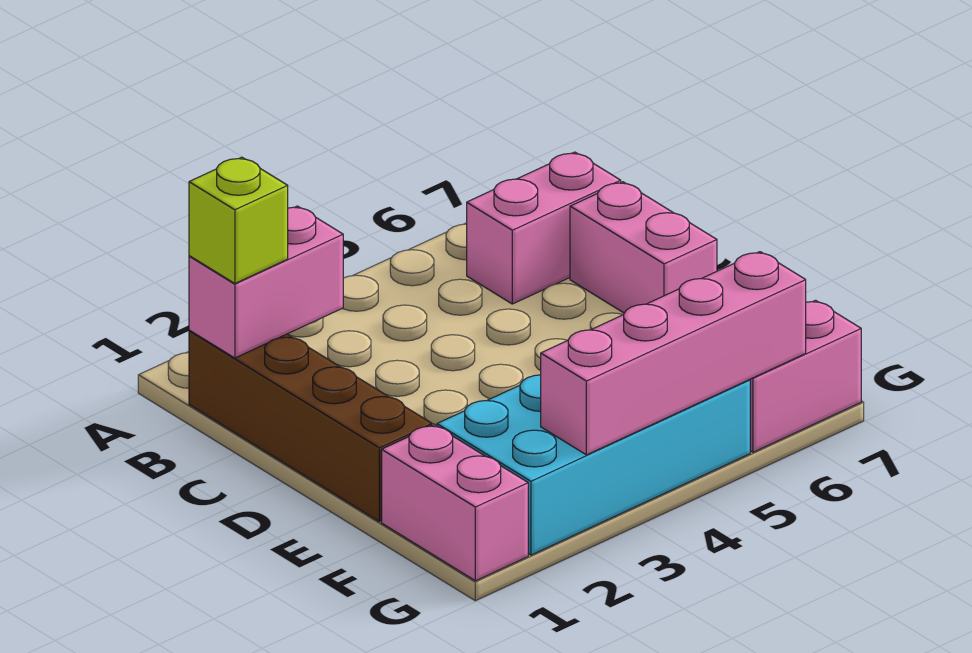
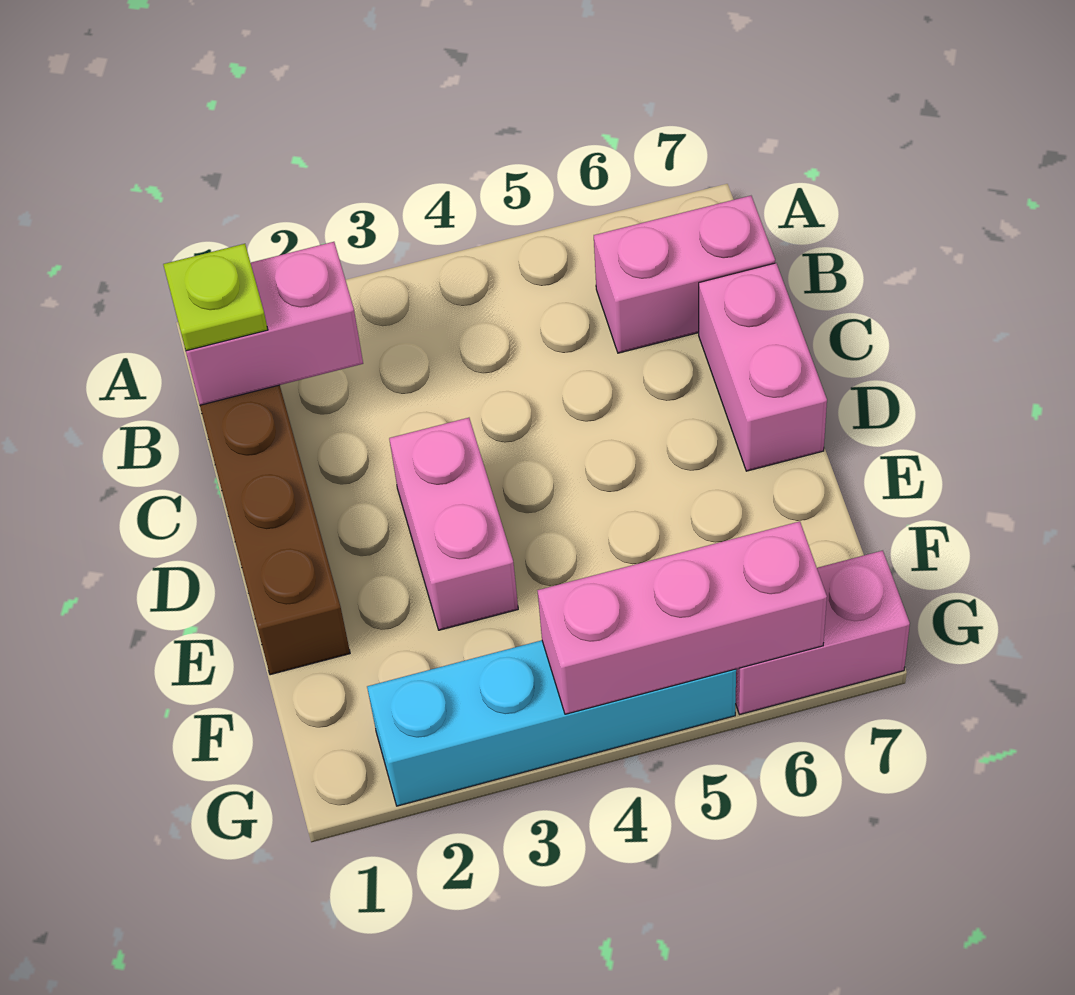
lime 1x1 brick [189,157,288,283] -> lime 1x1 plate [163,244,268,351]
pink 1x2 brick [382,425,528,581] -> pink 1x2 brick moved to [389,418,518,630]
cyan 2x4 brick [437,375,750,555] -> cyan 1x4 brick [367,640,736,806]
pink 1x4 brick [541,252,806,455] -> pink 1x3 brick [537,521,827,714]

